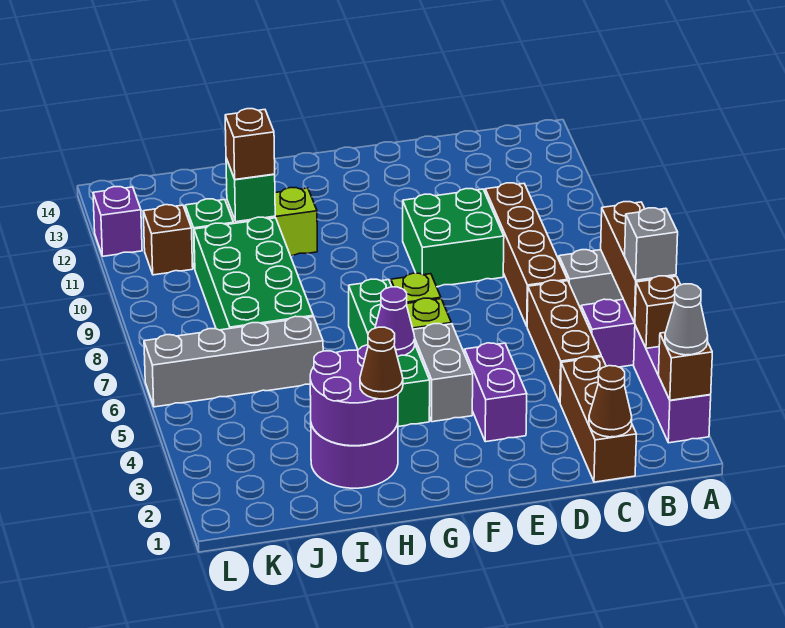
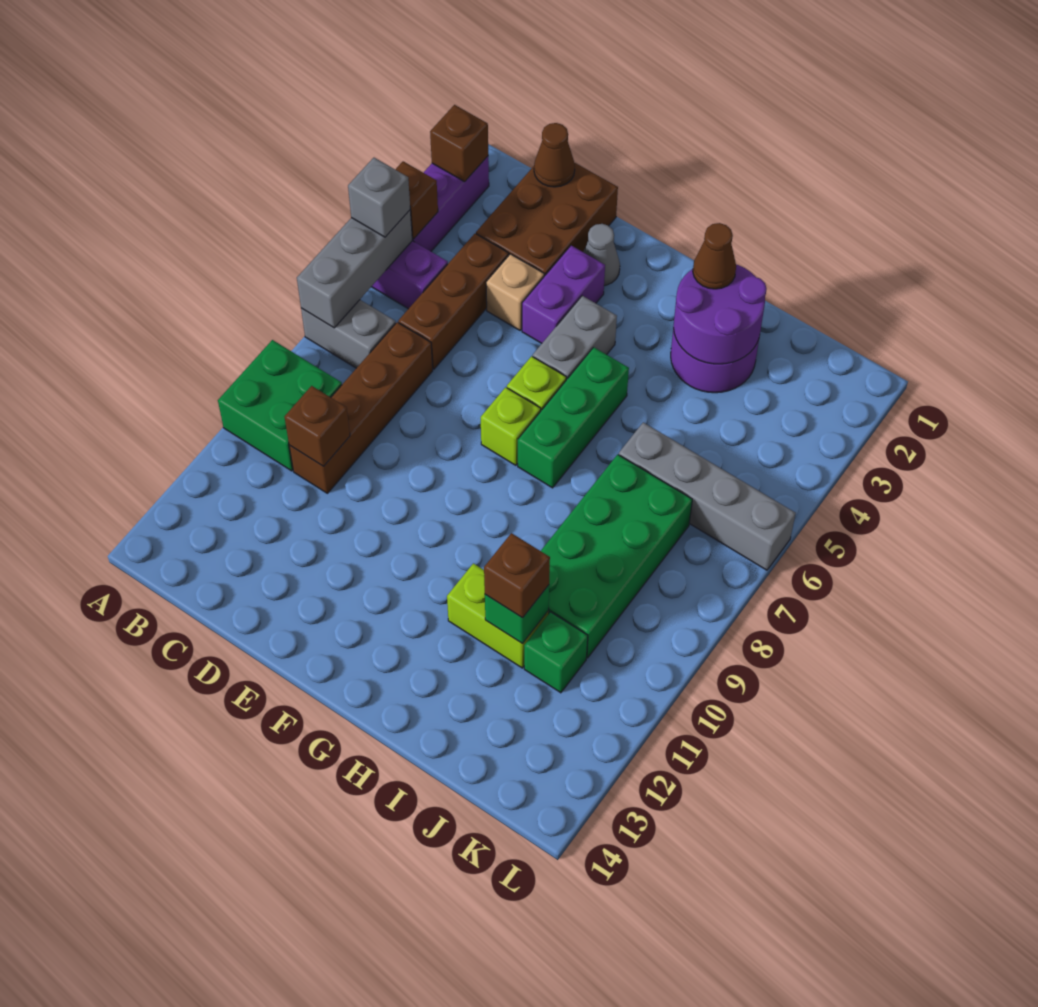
grey 1x1 cone [665,284,708,355] -> grey 1x1 cone moved to [583,224,620,286]
brown 1x3 brick [601,202,676,323] -> grey 1x3 brick [297,210,412,328]
brown 1x3 brick [560,357,636,482] -> brown 2x3 brick [476,163,618,276]
none -> tan 1x1 brick [486,254,544,330]
green 2x2 brick [403,189,504,287] -> green 2x2 brick moved to [218,340,342,471]
green 1x4 brick [349,279,430,427] -> green 1x3 brick [518,347,629,488]
purple 1x1 cone [375,287,415,357] -> none
brown 1x1 brick [143,205,193,275] -> brown 1x1 brick moved to [285,386,350,466]
purple 1x1 brick [93,187,142,256] -> none

